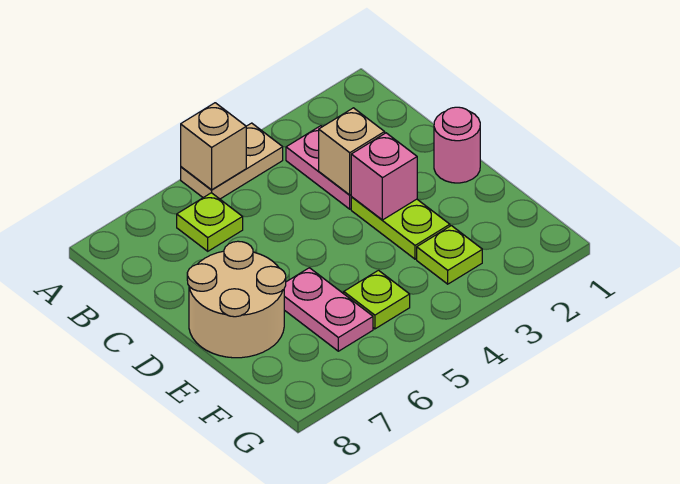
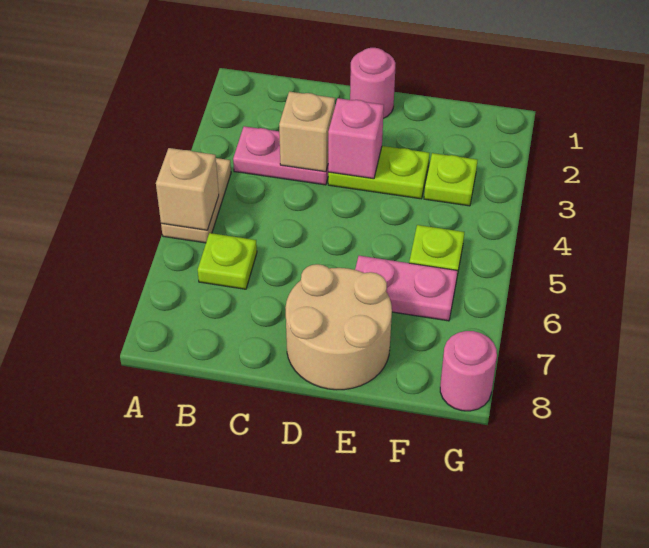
none -> pink 1x1 round brick [440,331,497,411]

